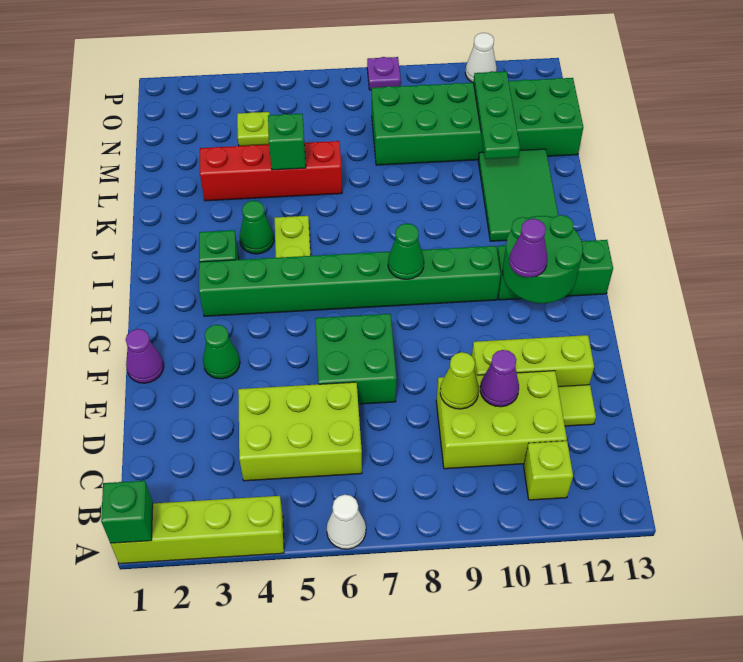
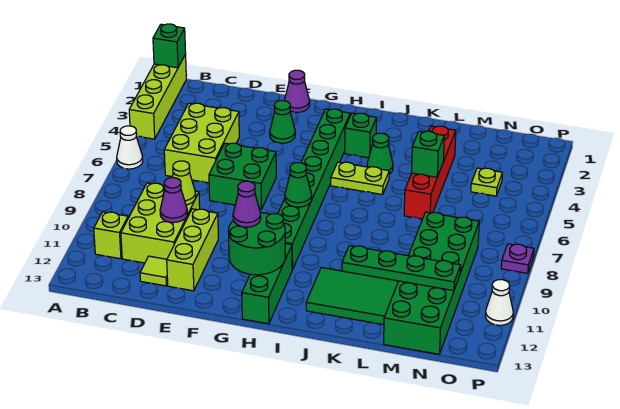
green 1x3 plate [473,71,520,159] -> green 1x4 plate [342,246,461,291]

